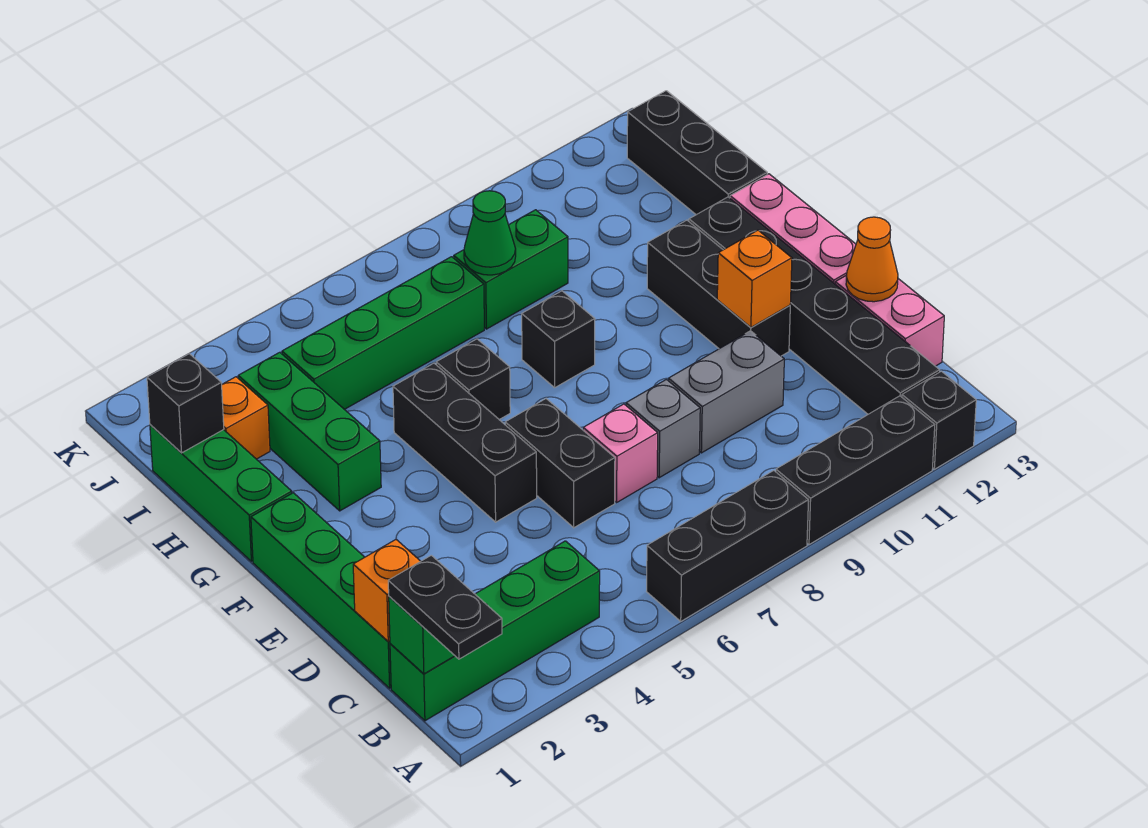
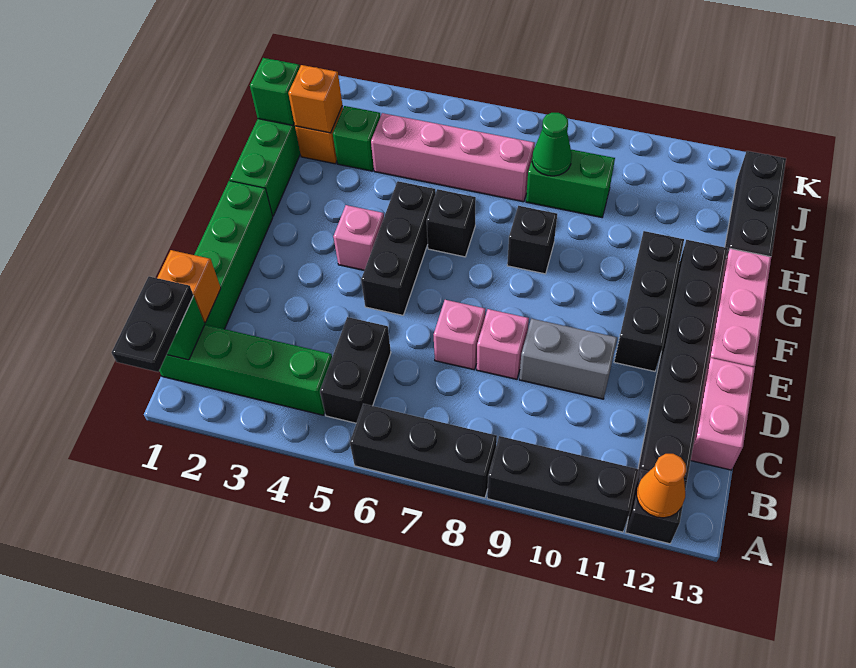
black 1x2 brick [505,399,615,528] -> black 1x2 brick moved to [320,317,391,423]
grey 1x1 brick [626,379,700,478] -> pink 1x1 brick [477,309,529,379]
orange 1x1 cone [846,217,898,302] -> orange 1x1 cone moved to [637,454,686,518]
orange 1x1 brick [717,230,792,327] -> orange 1x1 brick moved to [288,65,342,133]
none -> pink 1x1 brick [333,205,384,270]
green 1x3 brick [238,352,381,511] -> green 1x1 brick [333,106,380,171]
black 1x1 brick [147,354,224,453] -> green 1x1 brick [250,58,300,125]
green 1x4 brick [282,257,484,409] -> pink 1x4 brick [371,113,535,202]

